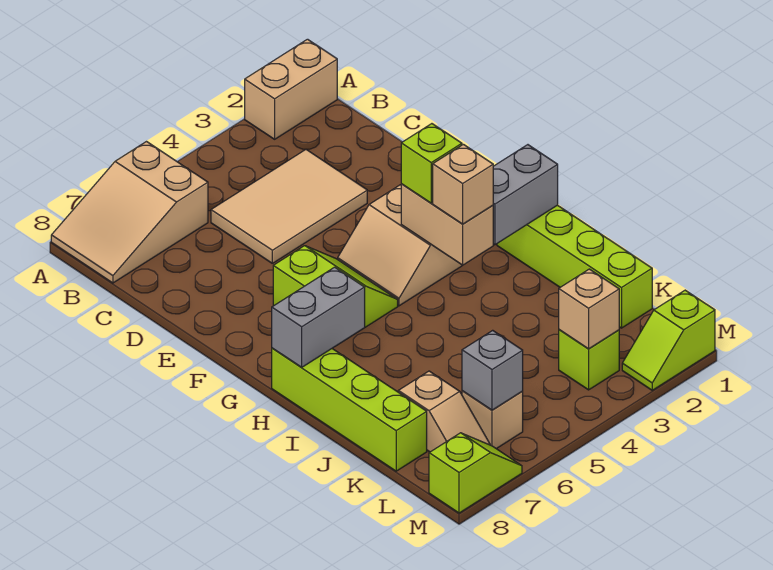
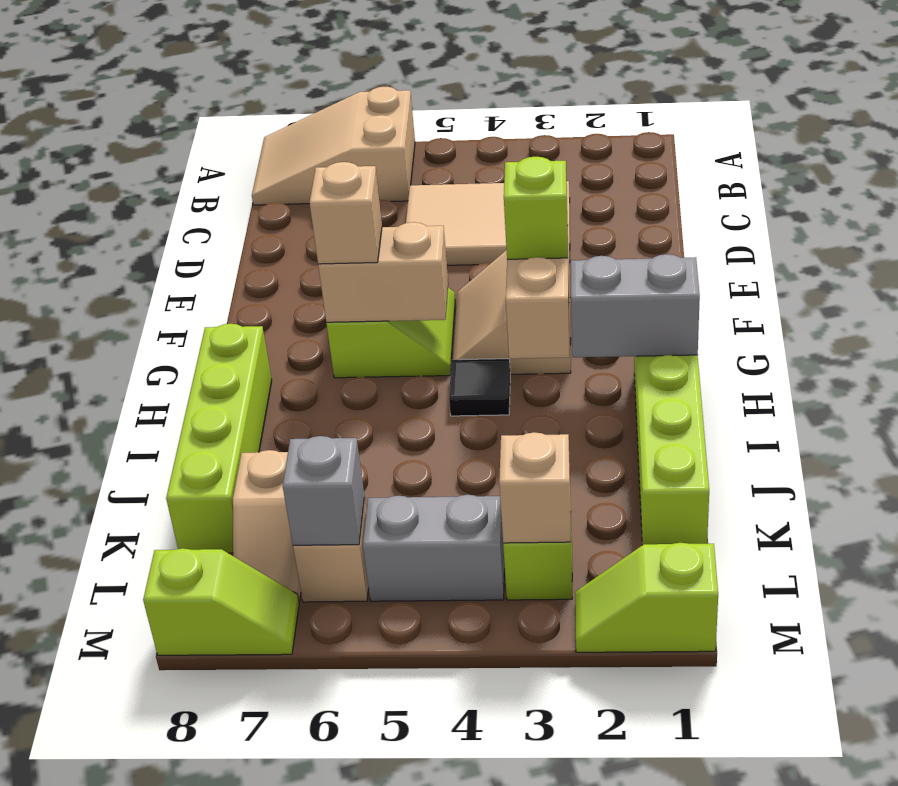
tan 1x2 brick [245,39,337,139] -> tan 1x2 brick moved to [318,222,448,322]
tan 1x1 brick [433,144,493,224] -> tan 1x1 brick moved to [310,162,382,264]
none -> black 1x1 tile [449,359,510,416]
grey 1x2 brick [272,267,365,367] -> grey 1x2 brick moved to [363,495,505,601]

